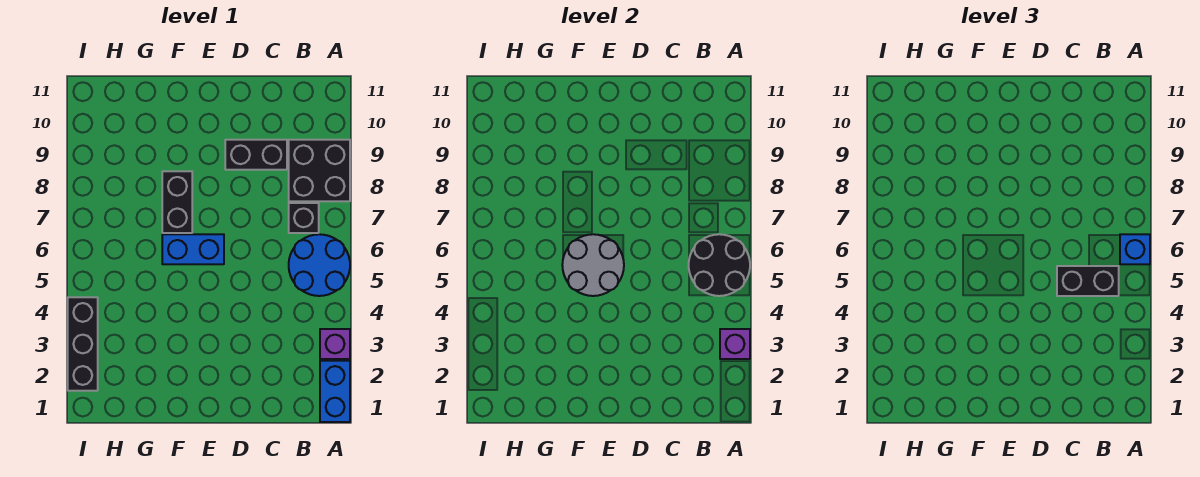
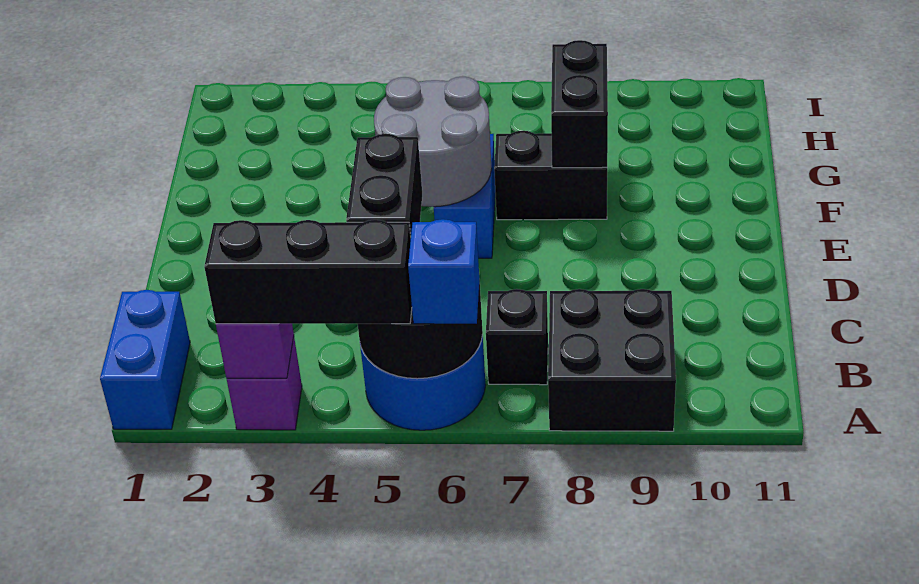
blue 1x2 brick [320,361,350,422] -> blue 1x2 brick turned to [100,290,190,429]
black 1x2 brick [225,140,287,170] -> black 1x2 brick moved to [551,40,608,168]
black 1x3 brick [68,297,98,391] -> black 1x3 brick moved to [204,220,412,324]

